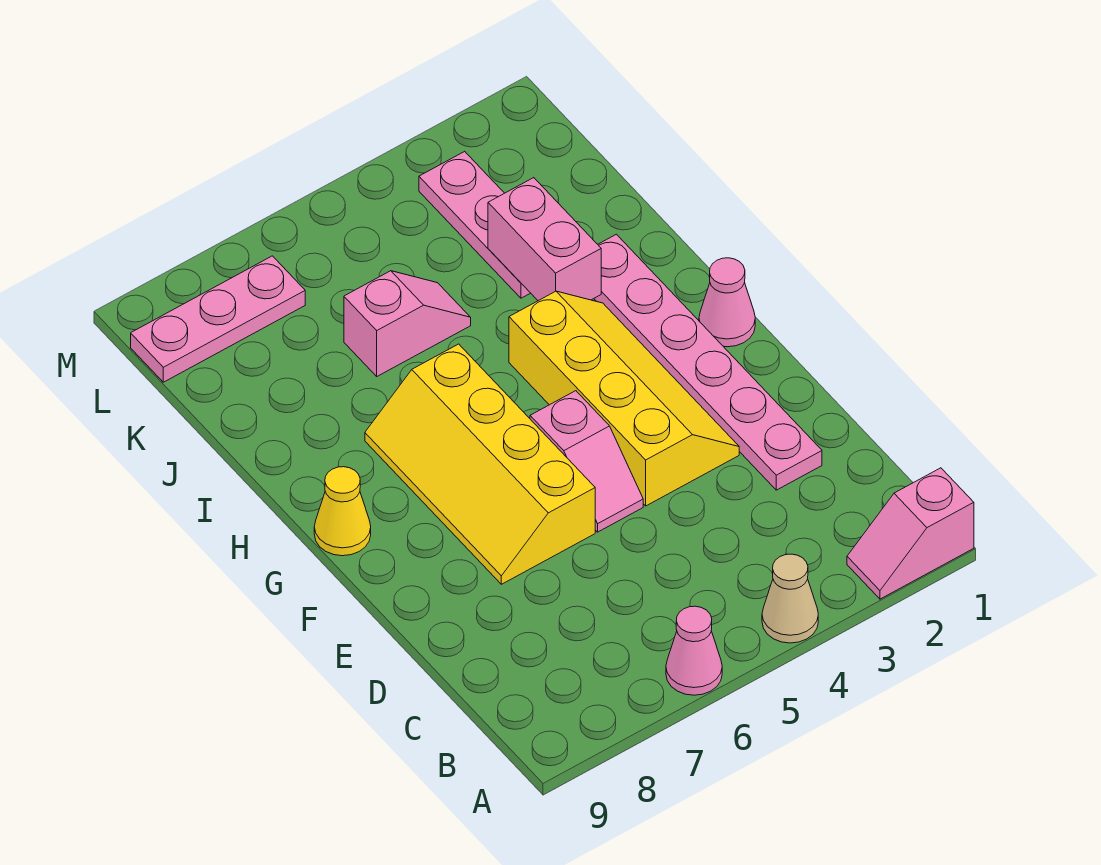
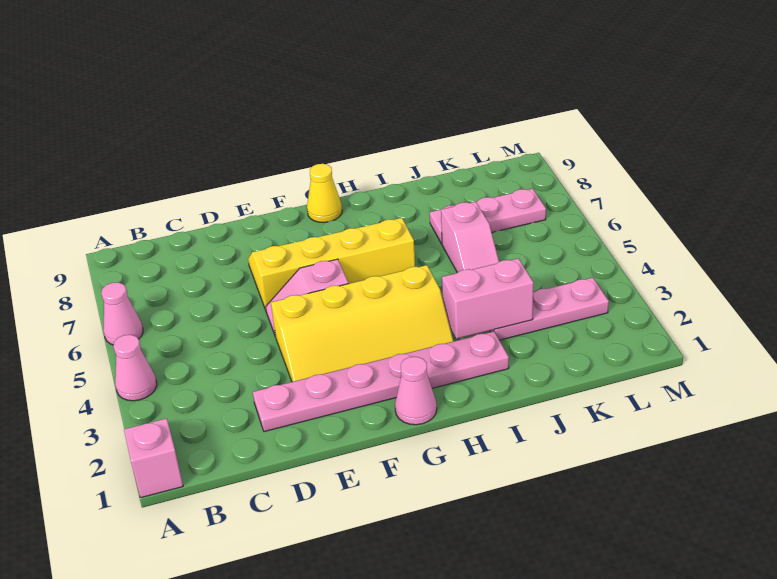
tan 1x1 cone [762,554,818,643] -> pink 1x1 cone [113,335,157,401]
pink 1x3 plate [131,256,305,382] -> pink 1x3 plate turned to [430,189,546,244]

